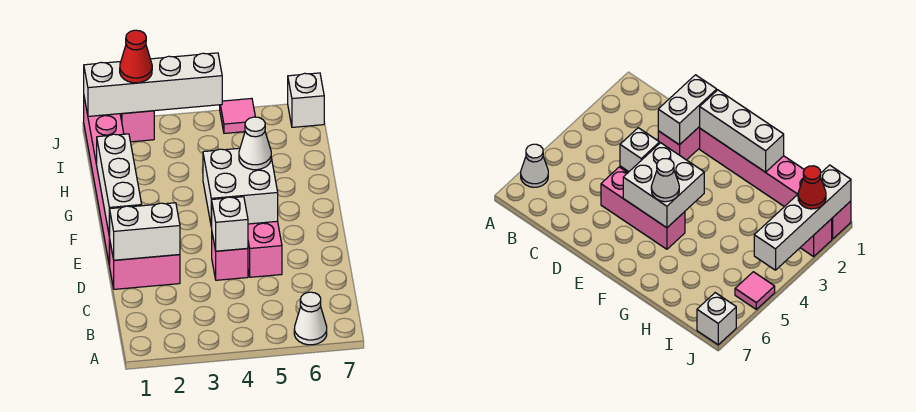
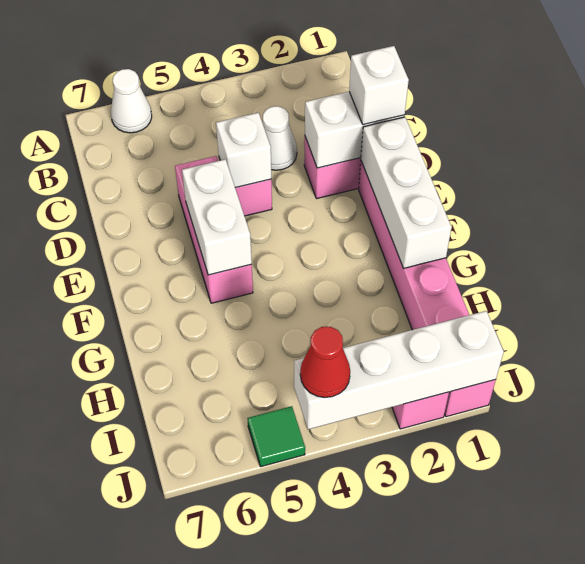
white 2x2 brick [203,148,278,227] -> white 1x2 brick [182,159,252,275]
white 1x1 cone [239,117,271,170] -> white 1x1 cone moved to [263,106,297,170]
red 1x1 cone [120,30,152,83] -> red 1x1 cone moved to [300,327,350,398]
pink 1x1 tile [220,98,255,133] -> green 1x1 tile [247,406,305,467]
white 1x1 brick [288,73,324,127] -> white 1x1 brick moved to [349,46,409,125]

